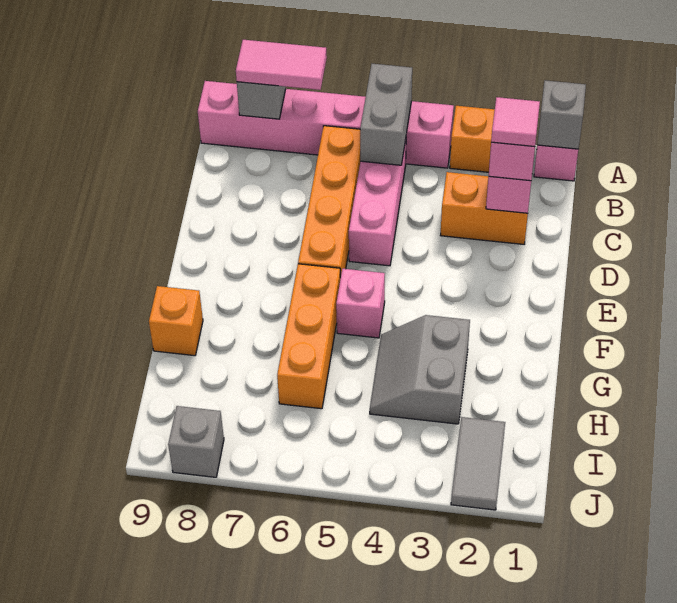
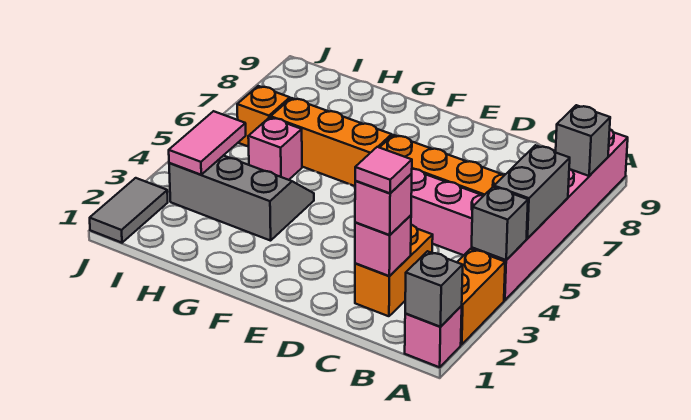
grey 1x2 brick [360,64,412,165] -> grey 1x2 brick turned to [494,145,570,239]
pink 1x2 tile [236,40,327,90] -> pink 1x2 tile moved to [169,111,246,175]
pink 1x1 brick [336,269,385,338] -> pink 1x1 brick moved to [248,117,302,180]
grey 2x2 slope [370,315,470,424] -> grey 2x3 slope [169,156,314,241]
orange 1x1 brick [149,286,203,356] -> orange 1x1 brick moved to [237,86,290,146]
grey 1x2 tile [451,417,505,510] -> grey 1x2 tile turned to [90,178,168,243]
grey 1x1 brick [168,406,224,477] -> grey 1x1 brick moved to [472,187,528,260]

